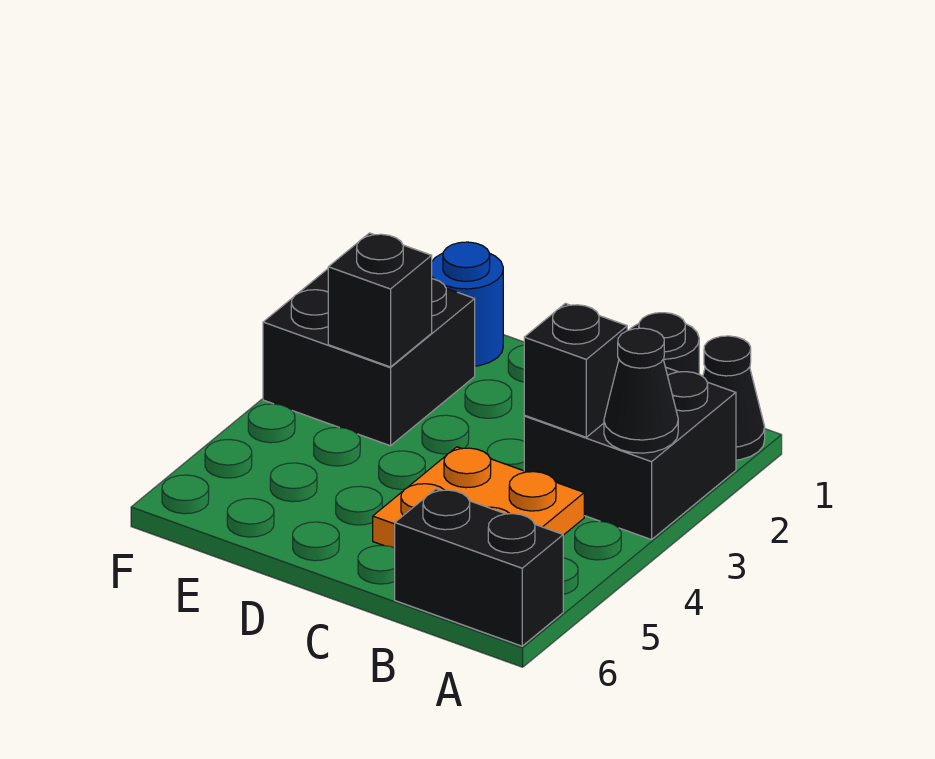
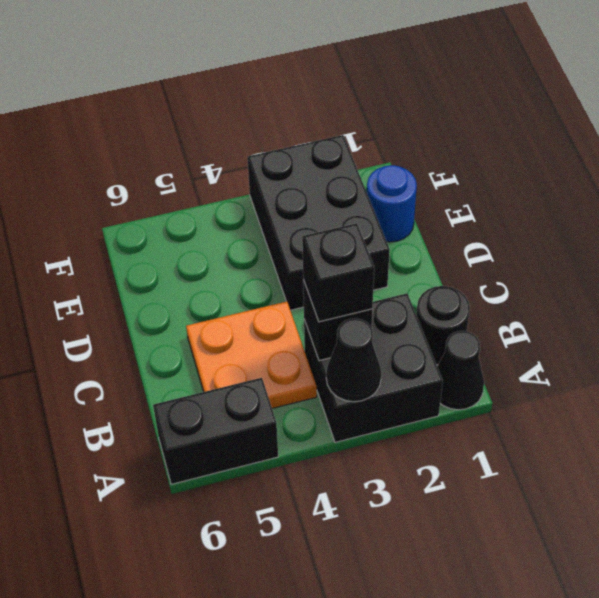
black 1x2 brick [395,489,563,646] -> black 1x2 brick turned to [153,378,278,484]
black 2x2 brick [263,269,475,446] -> black 2x3 brick [247,135,390,310]
black 1x1 brick [328,233,432,367] -> black 1x1 brick moved to [302,223,374,322]

